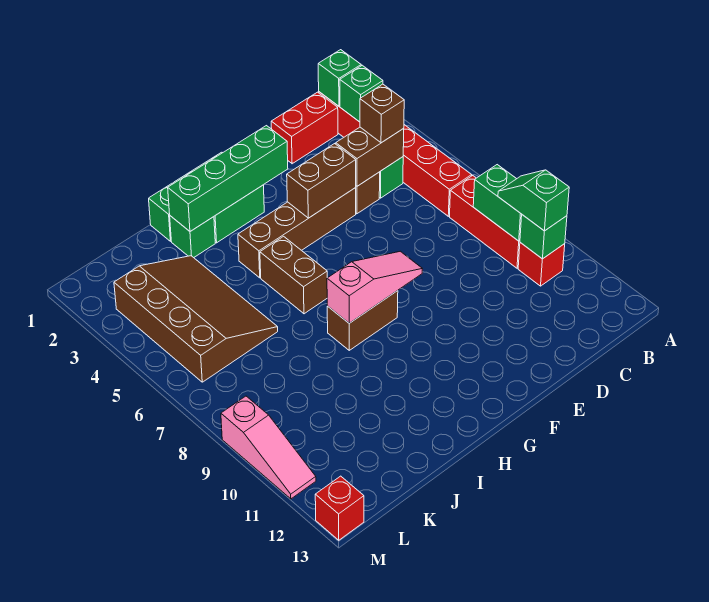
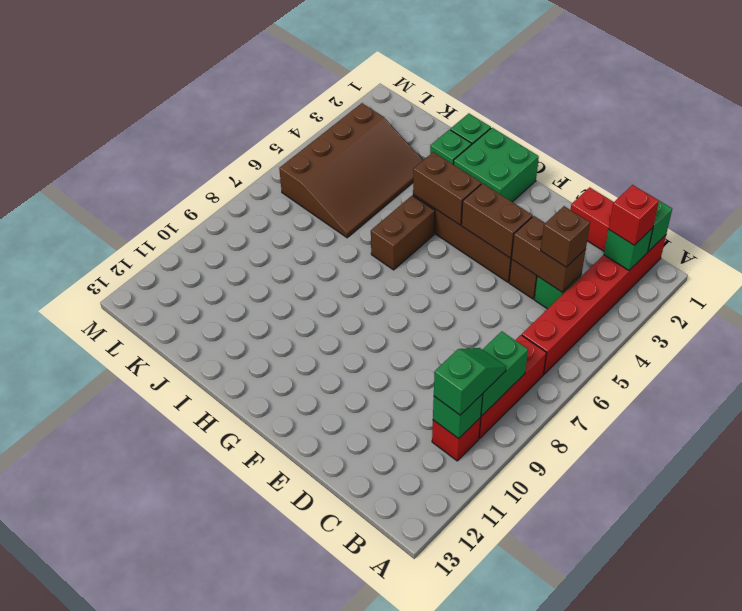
green 1x4 brick [168,126,288,231] -> none
pink 1x3 slope [327,251,422,323] -> none
brown 1x2 brick [327,291,398,350] -> brown 1x2 brick moved to [413,152,481,225]
pink 1x3 slope [221,396,316,499] -> none
red 1x1 brick [315,476,364,540] -> red 1x1 brick moved to [609,185,659,245]

